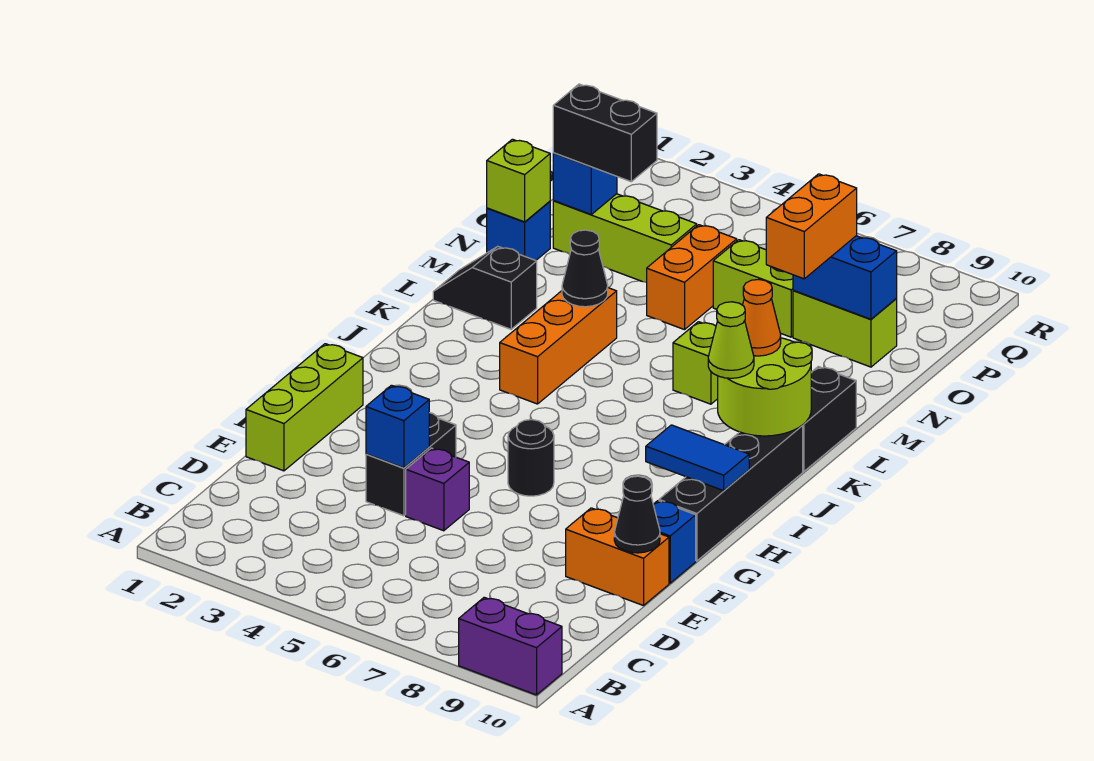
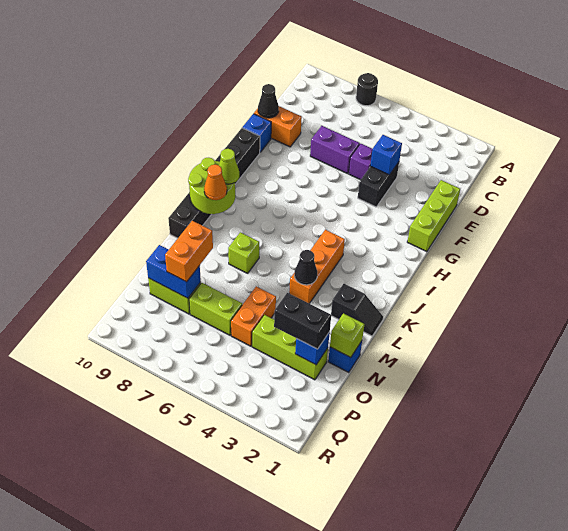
purple 1x2 brick [459,597,562,695] -> purple 1x2 brick moved to [310,126,360,174]
black 1x1 round brick [508,420,554,496] -> black 1x1 round brick moved to [356,73,378,106]
blue 1x2 tile [646,425,749,491] -> none

